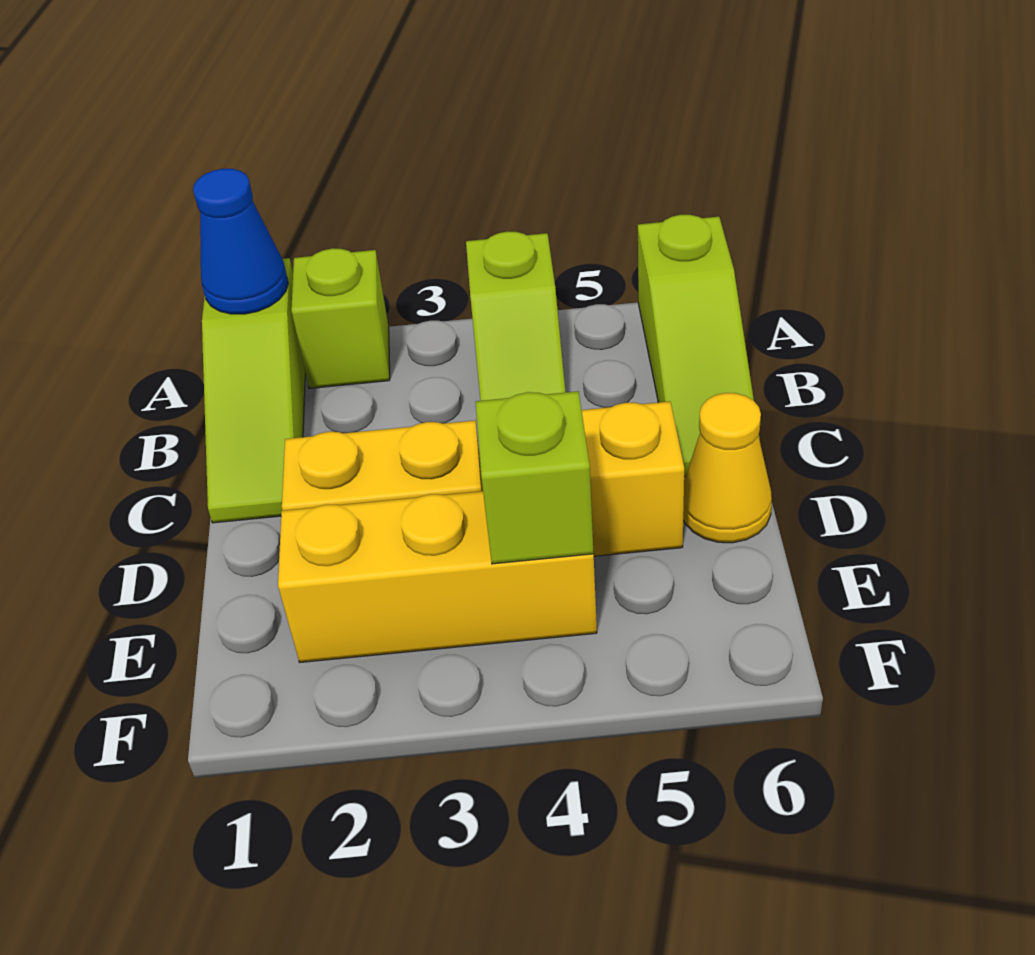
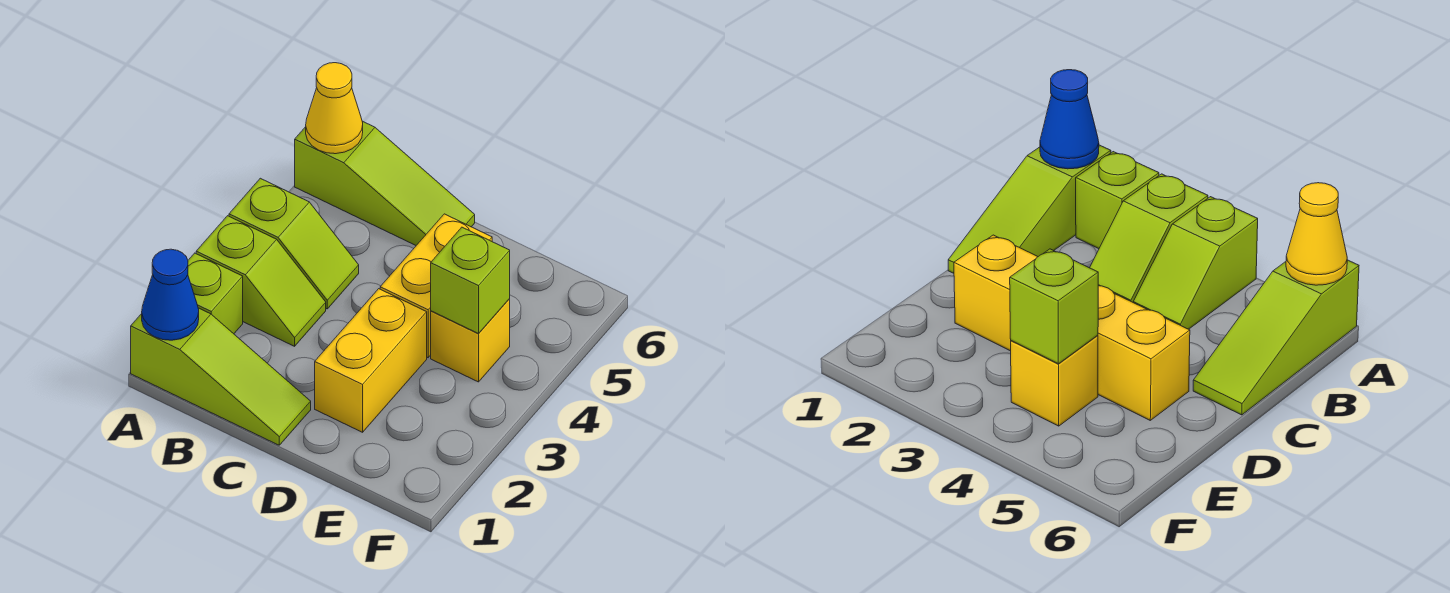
none -> lime 1x2 slope [196,216,326,346]
yellow 1x1 cone [683,393,772,543] -> yellow 1x1 cone moved to [306,63,363,154]
yellow 1x3 brick [278,491,597,662] -> yellow 1x1 brick [431,299,510,382]

